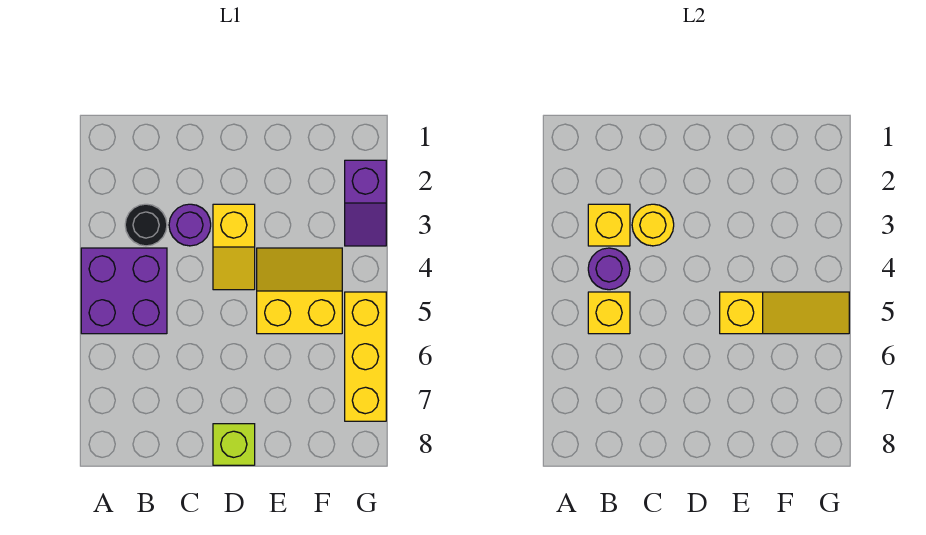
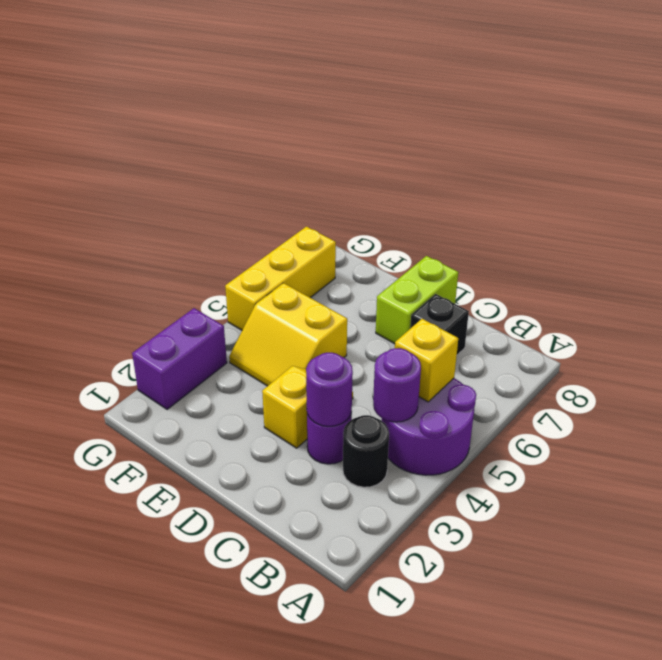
purple 2x2 brick [81,248,167,334] -> purple 2x2 round brick [382,378,476,475]
yellow 1x1 brick [588,204,630,246] -> none
yellow 1x1 round brick [632,204,674,246] -> purple 1x1 round brick [306,353,353,426]
none -> black 1x1 brick [410,294,469,355]
lime 1x1 brick [213,424,255,465] -> lime 1x2 brick [376,256,458,344]
yellow 1x3 slope [720,292,849,334] -> none
purple 1x2 slope [345,160,386,246] -> purple 1x2 brick [132,308,227,409]

